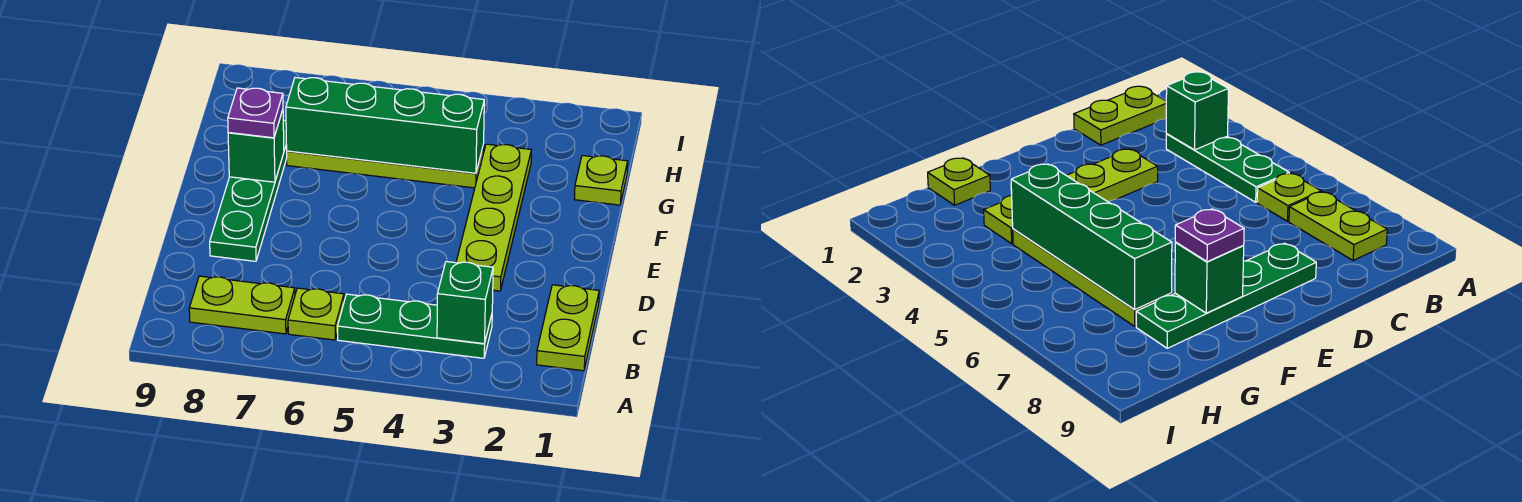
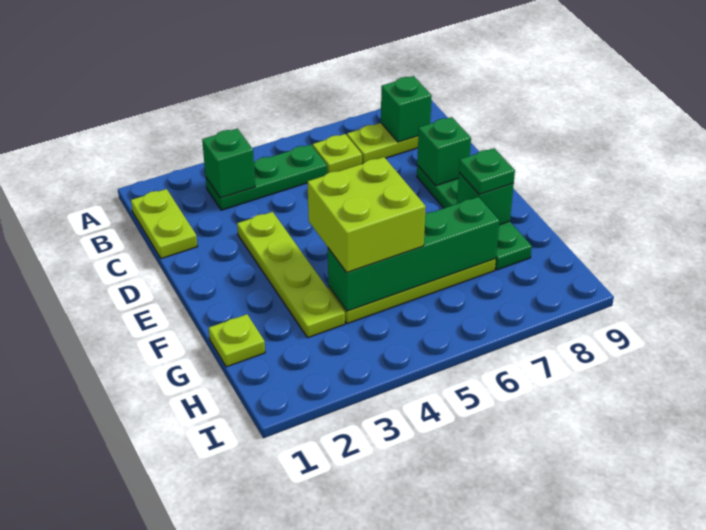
none -> green 1x1 brick [381,76,432,142]
none -> green 1x1 brick [417,117,471,186]
none -> lime 2x2 brick [308,157,426,272]
purple 1x1 plate [228,88,283,138] -> green 1x1 plate [459,148,515,194]

